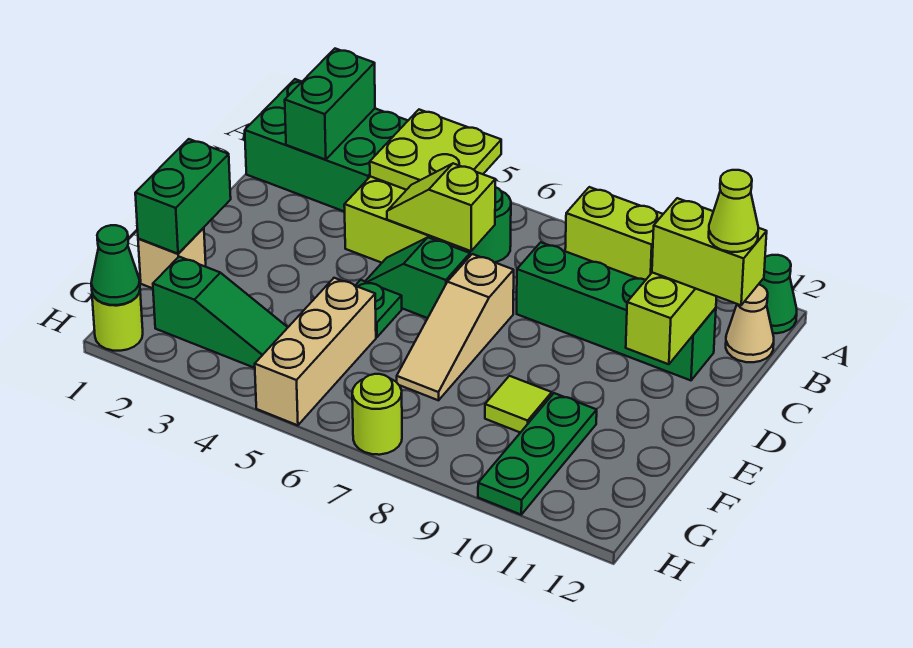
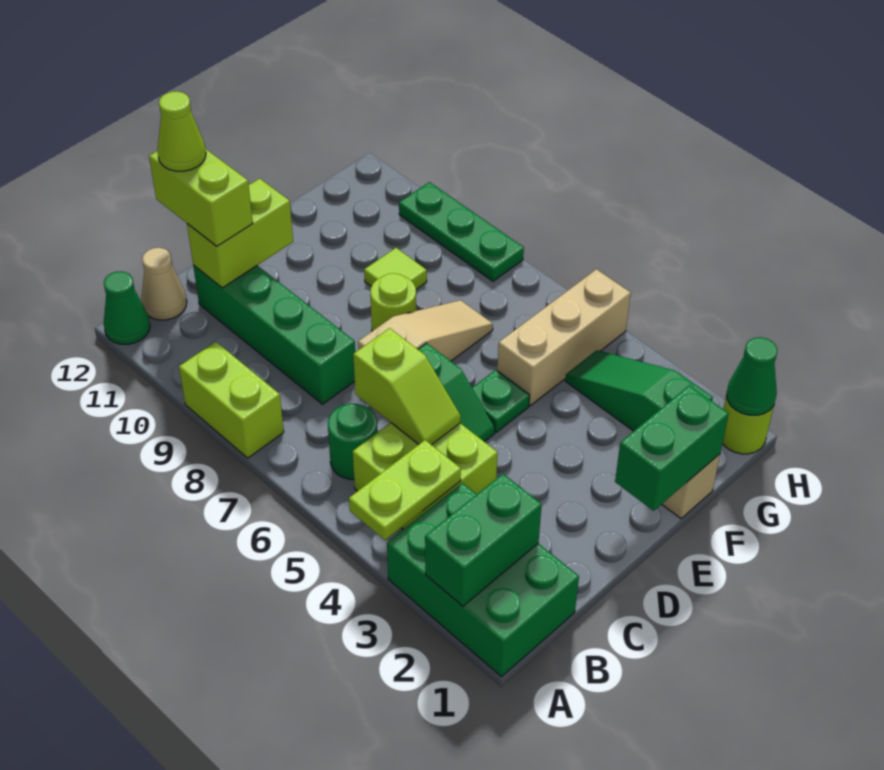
lime 2x2 plate [370,110,501,190] -> lime 1x2 plate [349,440,461,540]
green 1x3 plate [478,393,597,515] -> green 1x3 plate turned to [399,182,524,281]
lime 1x1 round brick [352,374,402,455] -> lime 1x1 round brick moved to [370,273,416,331]

